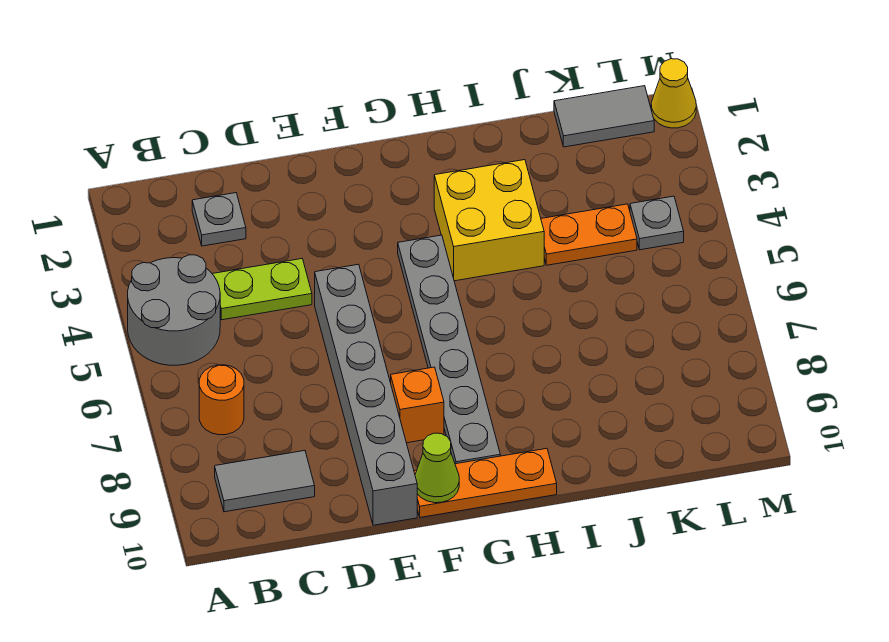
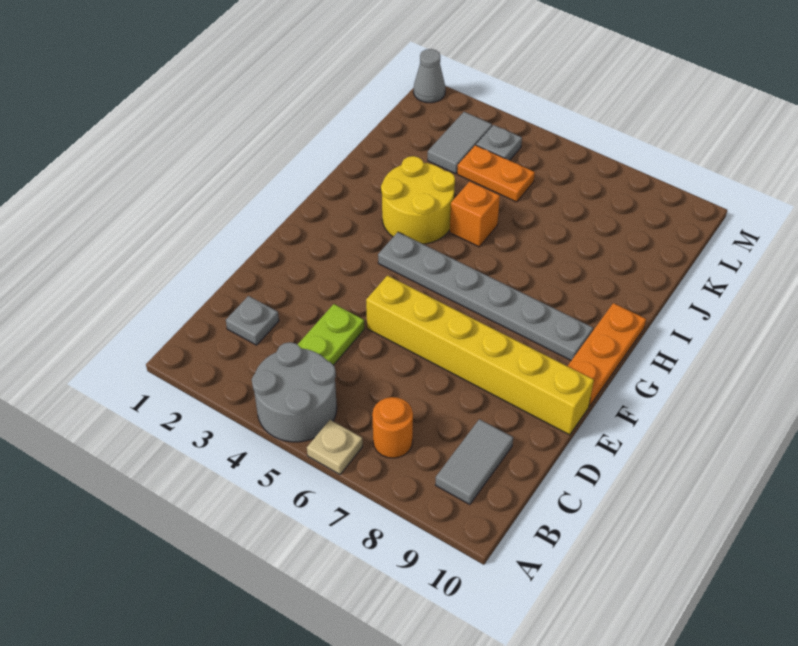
none -> tan 1x1 plate [307,420,363,474]
grey 1x6 brick [315,264,417,525] -> yellow 1x6 brick [366,276,594,435]
orange 1x1 brick [391,367,444,443] -> orange 1x1 brick moved to [450,181,500,247]
lime 1x1 cone [415,433,459,503] -> none
yellow 2x2 brick [434,160,544,281] -> yellow 2x2 round brick [381,156,455,244]
orange 1x2 plate [541,204,637,265] -> orange 1x2 plate turned to [457,145,535,202]
grey 1x2 tile [554,86,654,147] -> grey 1x2 tile moved to [428,112,492,174]
yellow 1x1 cone [651,59,696,128] -> grey 1x1 cone [413,49,445,103]

